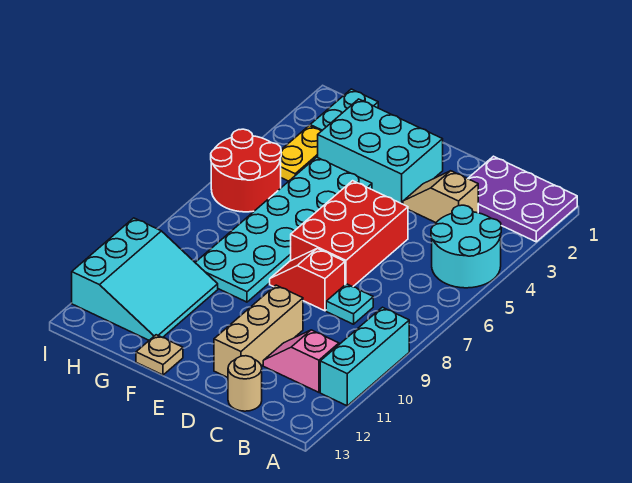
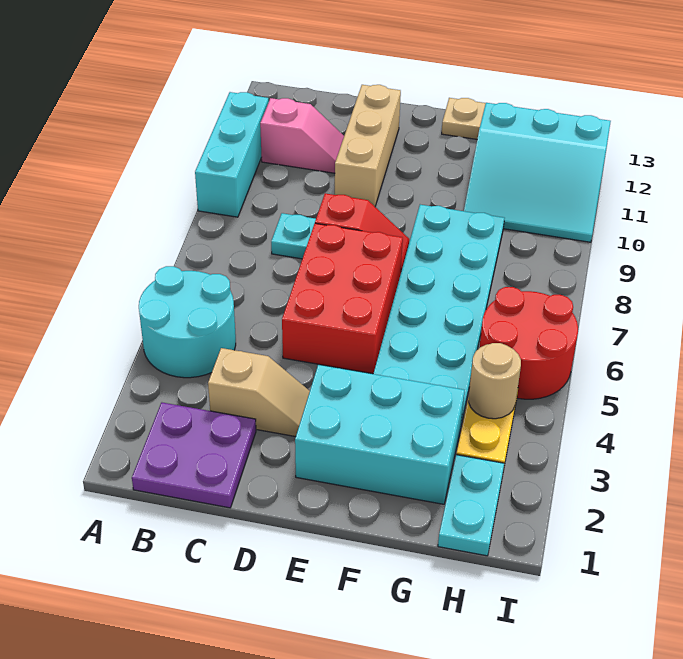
purple 2x3 plate [468,156,577,242] -> purple 2x2 plate [132,403,256,508]
tan 1x1 round brick [228,356,262,411] -> tan 1x1 round brick moved to [469,343,521,419]
cyan 3x3 slope [72,218,218,340] -> cyan 3x3 slope turned to [464,103,611,242]

